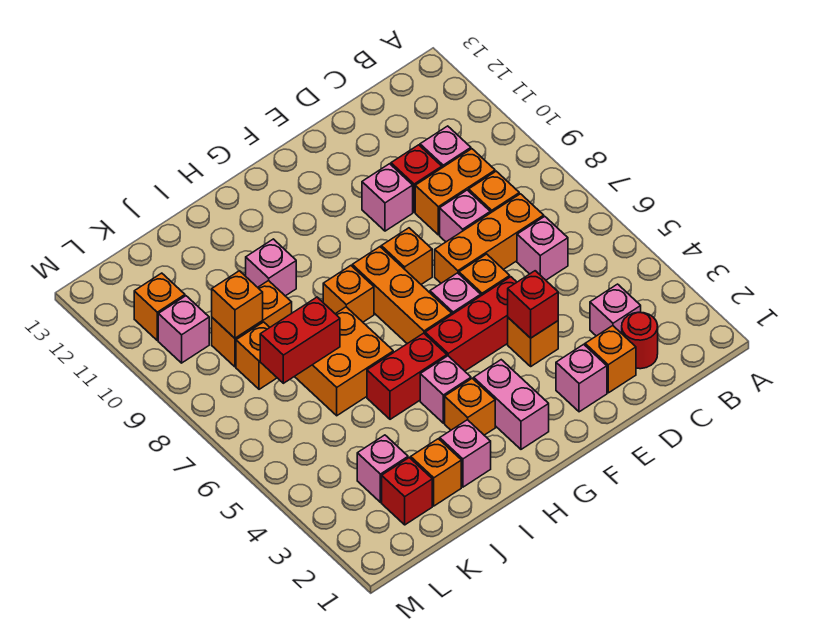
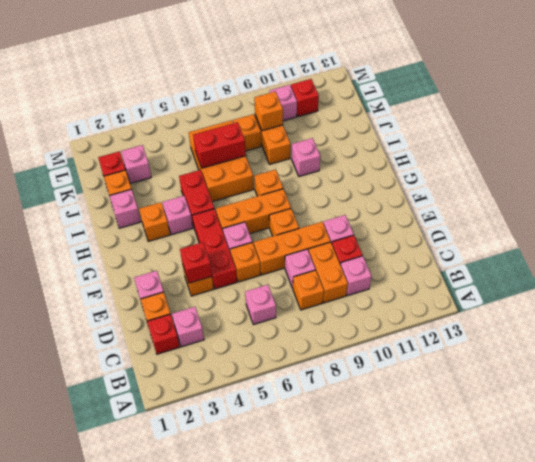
red 1x1 round brick [622,312,658,369] -> red 1x1 brick [147,314,180,354]
orange 1x3 brick [435,194,544,283] -> orange 1x3 brick turned to [254,222,330,275]
pink 1x2 brick [474,360,549,449] -> none
orange 2x2 brick [295,307,393,416] -> orange 2x3 brick [189,120,254,202]
red 1x2 brick [260,297,340,383] -> red 1x2 brick turned to [193,122,246,168]
orange 1x1 brick [134,273,185,340] -> red 1x1 brick [291,79,319,117]

